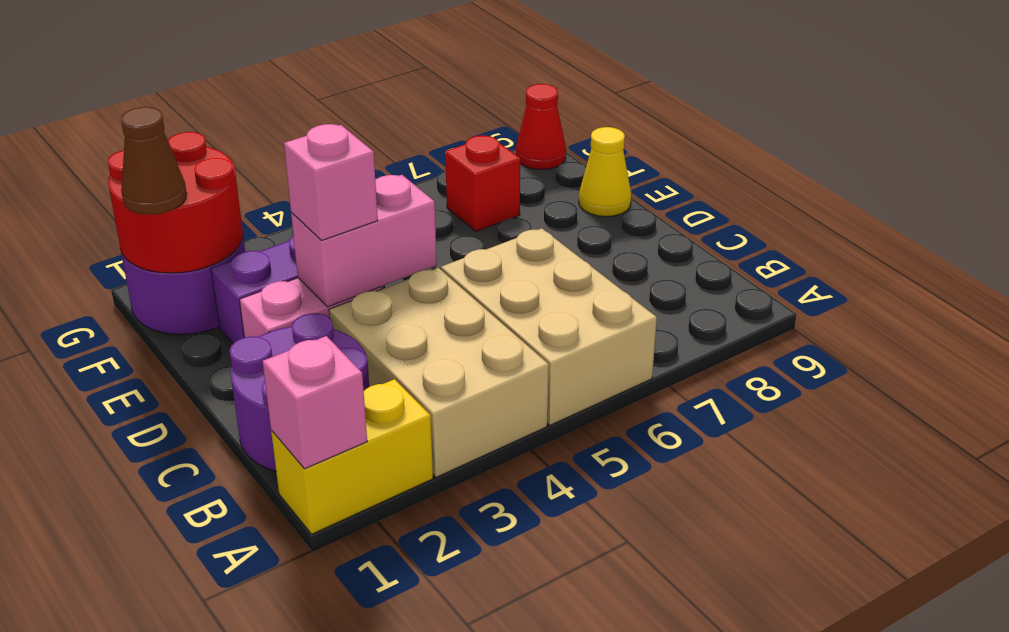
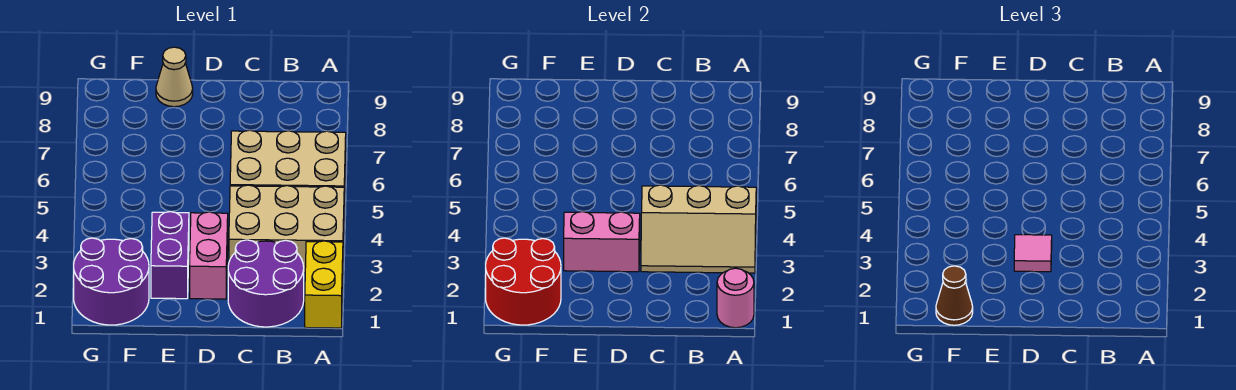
pink 1x1 brick [263,336,367,469] -> pink 1x1 round brick [717,268,754,328]
none -> tan 2x3 slope [641,185,756,273]
pink 1x2 brick [291,175,437,307] -> pink 1x2 brick turned to [564,212,640,272]
pink 1x1 brick [284,124,378,241] -> pink 1x1 tile [1014,235,1052,272]
yellow 1x1 cone [579,127,631,217] -> tan 1x1 cone [156,47,193,107]
red 1x1 brick [445,136,520,231] -> none
red 1x1 cone [516,84,566,170] -> none

